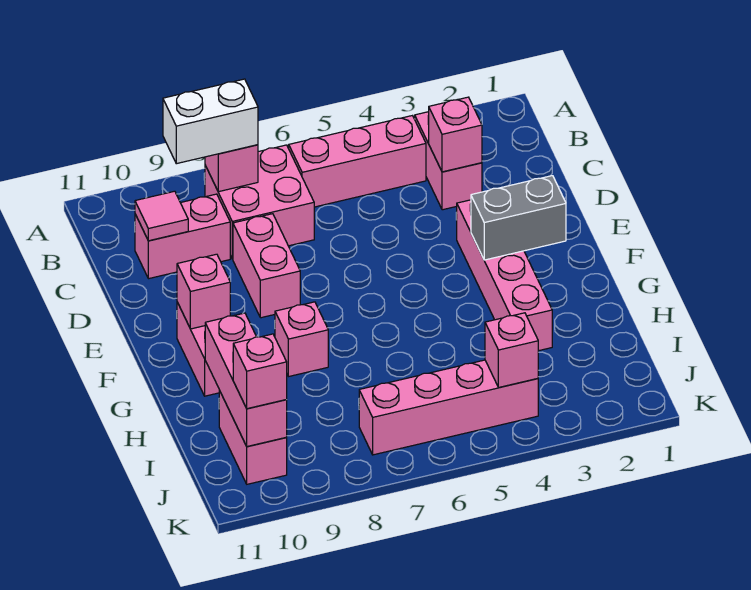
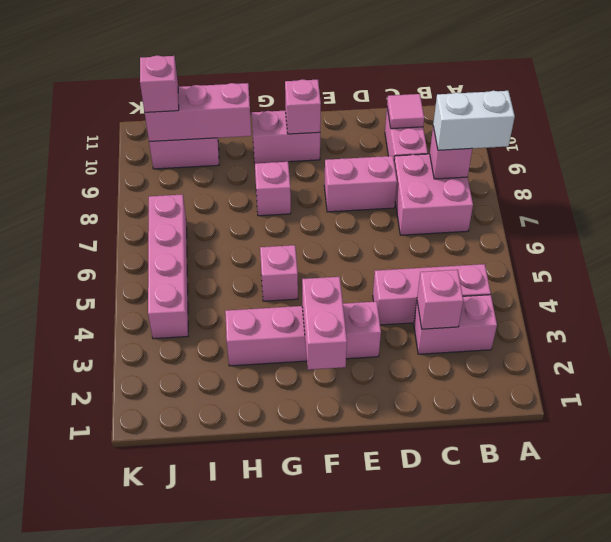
pink 1x3 brick [289,116,426,207] -> pink 1x3 brick turned to [373,264,491,325]
white 1x2 brick [163,79,258,164] -> white 1x2 brick turned to [433,91,515,150]
grey 1x2 brick [471,176,566,260] -> pink 1x2 brick [302,277,347,370]
pink 1x1 brick [485,313,538,387] -> pink 1x1 brick moved to [260,245,298,301]

